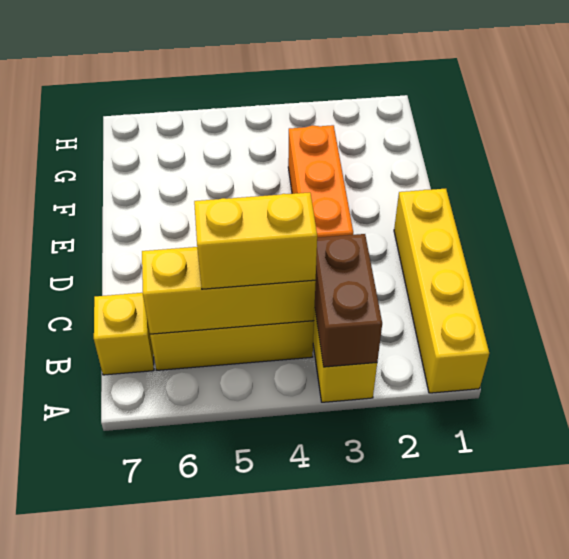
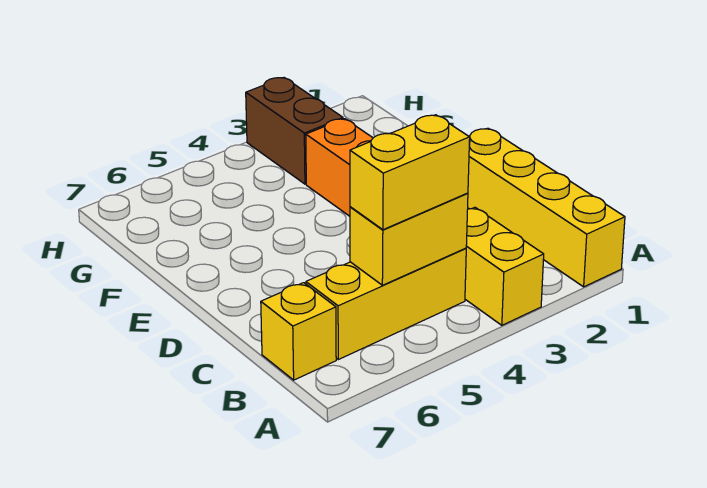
brown 1x2 brick [315,234,382,367] -> brown 1x2 brick moved to [246,78,343,184]
yellow 1x3 brick [142,247,316,334] -> yellow 1x2 brick [350,193,468,285]

